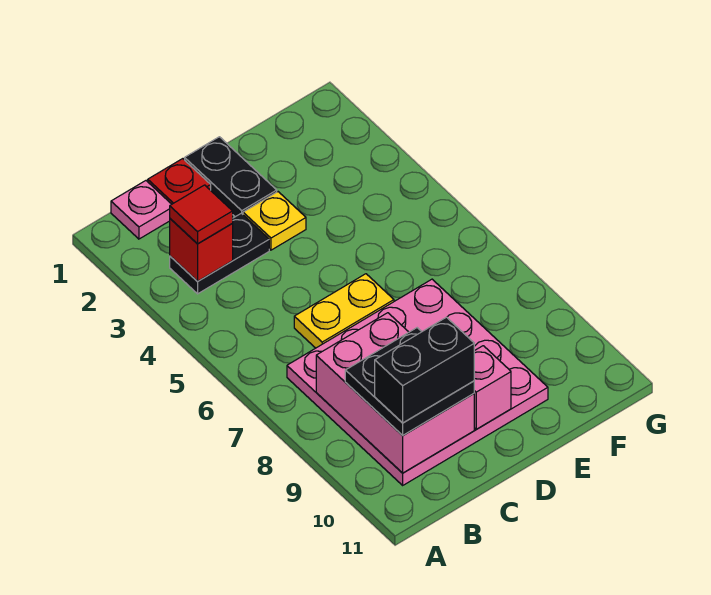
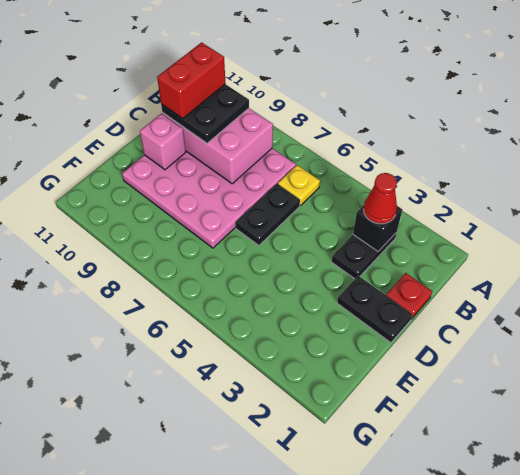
pink 1x1 plate [111,181,172,239] -> none
red 1x1 brick [170,219,233,281] -> black 1x1 brick [353,205,402,251]
red 1x1 tile [170,185,233,244] -> red 1x1 cone [364,173,397,224]
black 1x2 brick [375,317,474,423] -> red 1x2 brick [157,42,225,119]
yellow 1x2 plate [294,274,394,348] -> black 1x2 plate [236,184,300,245]
yellow 1x1 plate [243,192,306,250] -> yellow 1x1 plate moved to [278,165,320,206]

